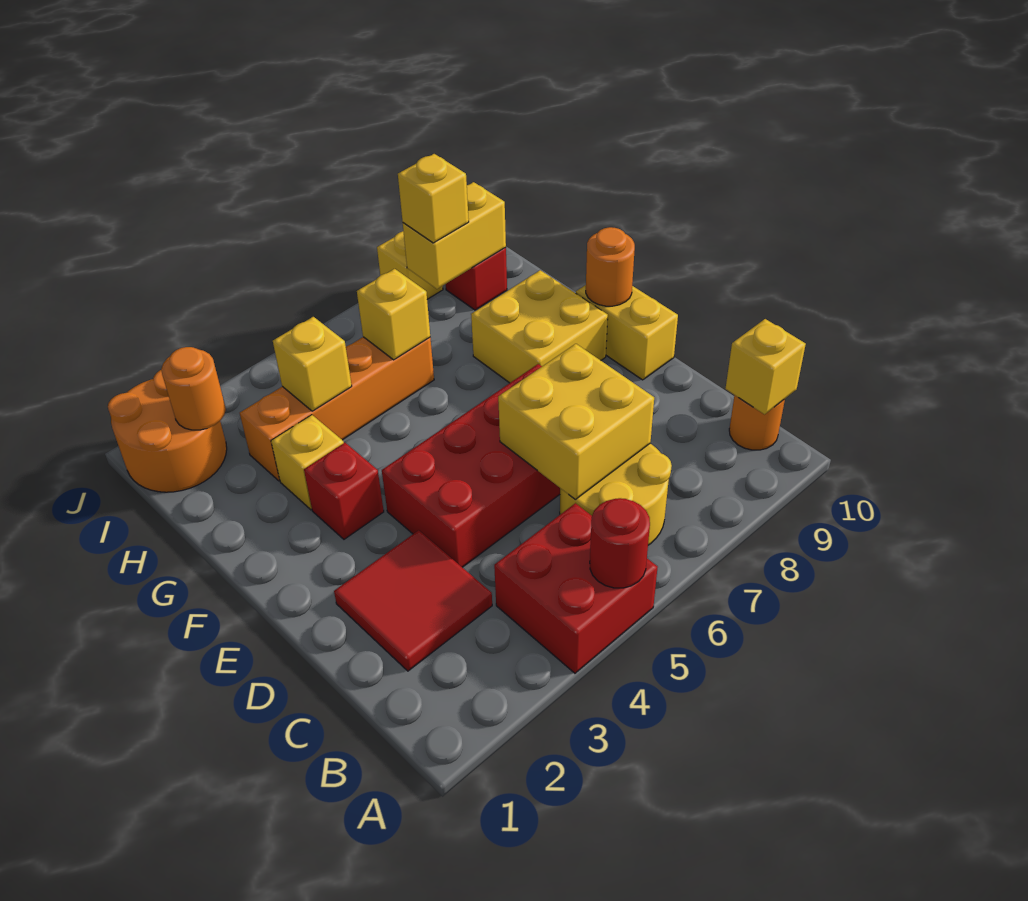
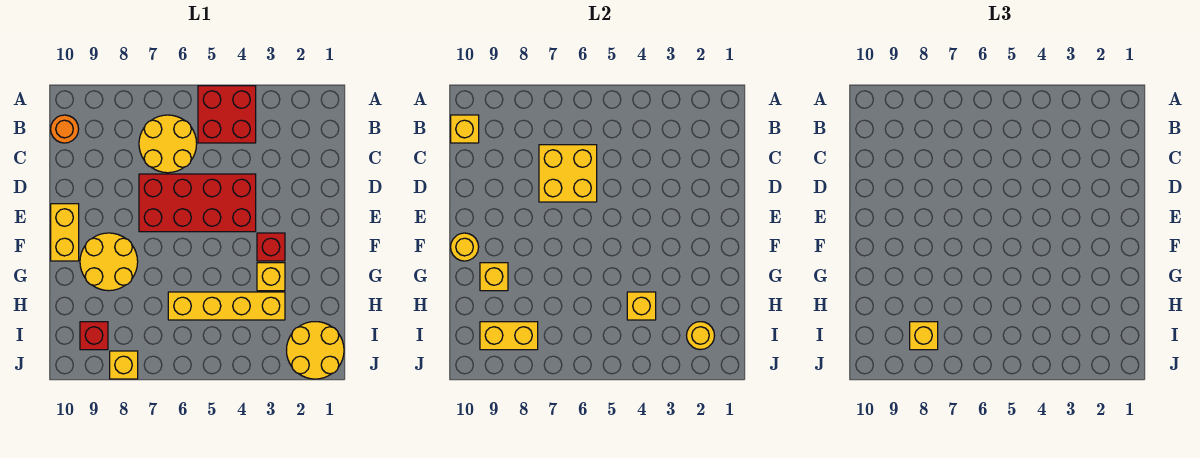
red 1x1 round brick [590,498,650,588] -> none
red 2x2 tile [334,530,492,671] -> none
yellow 2x2 brick [471,270,608,383] -> yellow 2x2 round brick [80,233,138,291]
orange 1x1 round brick [586,227,635,306] -> yellow 1x1 round brick [451,233,479,261]
orange 1x4 brick [240,337,434,481] -> yellow 1x4 brick [168,292,285,320]
yellow 1x1 brick [357,269,430,360] -> yellow 1x1 brick moved to [480,263,508,291]
orange 2x2 round brick [108,370,227,492] -> yellow 2x2 round brick [286,322,344,379]
orange 1x1 round brick [161,347,226,430] -> yellow 1x1 round brick [687,322,715,350]

